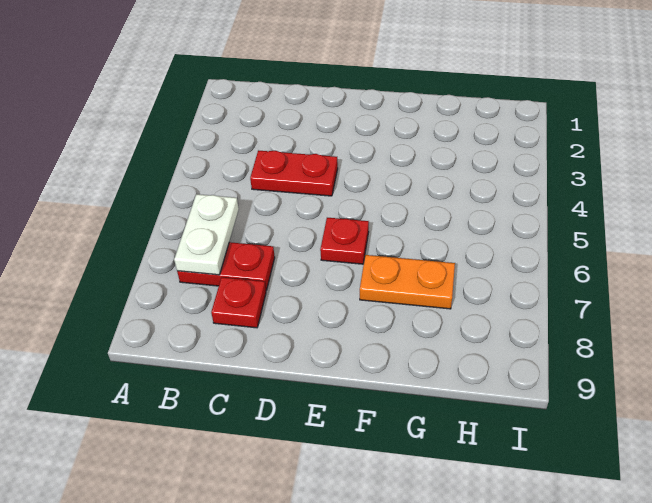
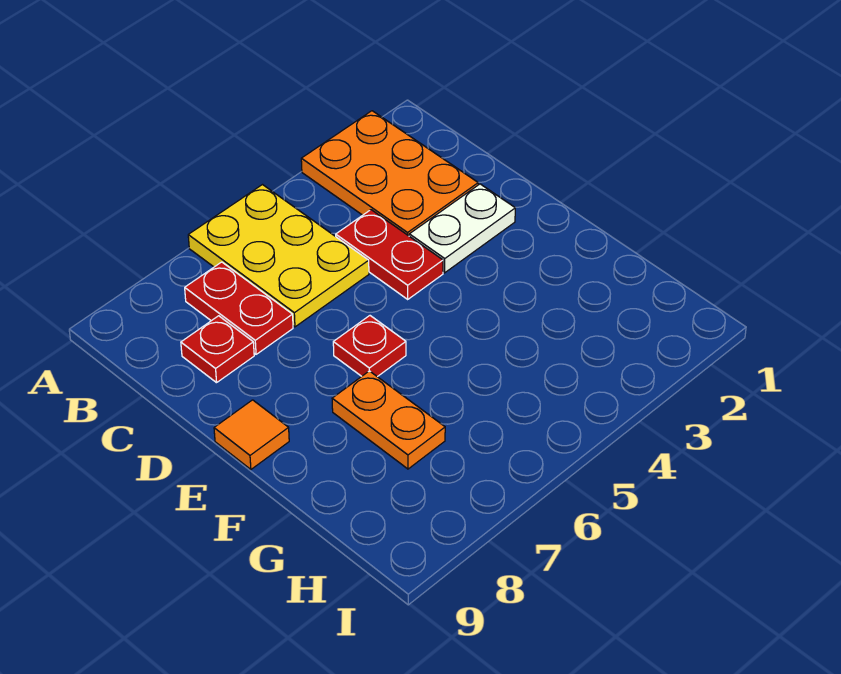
none -> orange 2x3 plate [301,111,478,236]
none -> yellow 2x3 plate [188,185,369,327]
white 1x2 plate [174,194,239,275] -> white 1x2 plate moved to [409,184,515,273]
none -> orange 1x1 tile [214,400,289,469]

